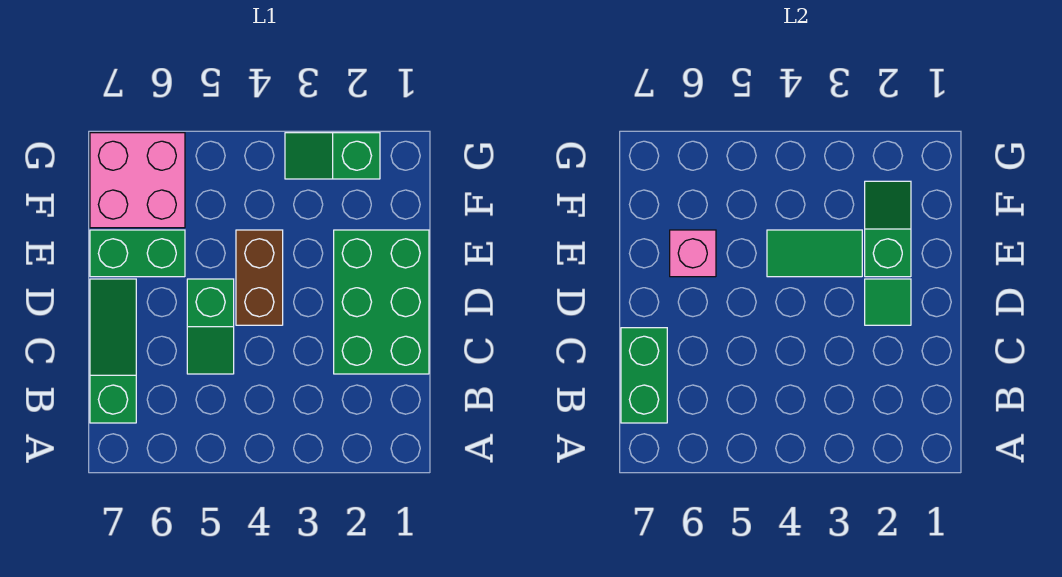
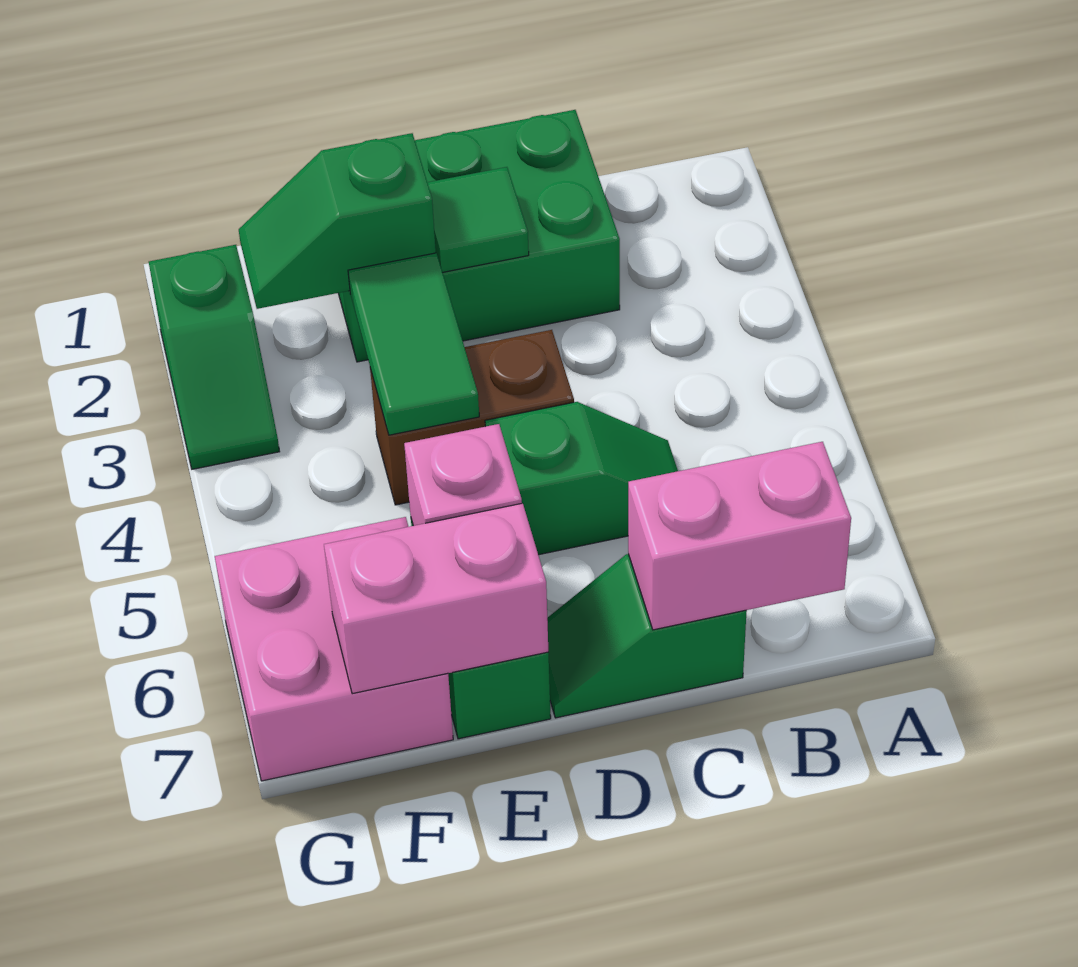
green 1x3 slope [90,279,136,423] -> green 1x2 slope [547,554,747,718]
green 1x2 brick [621,328,667,423] -> pink 1x2 brick [628,442,851,630]
none -> pink 1x2 brick [324,503,548,694]

